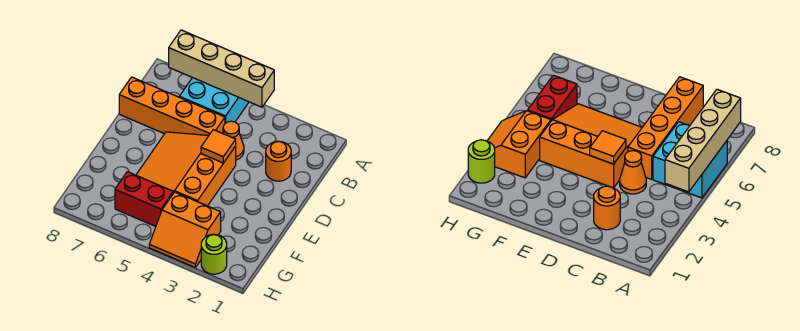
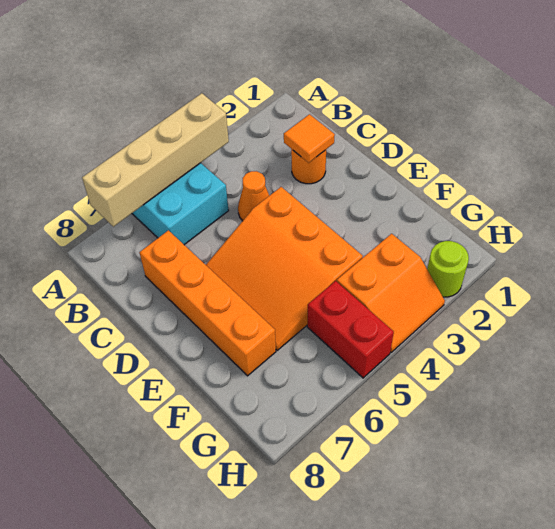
orange 1x4 brick [119,77,225,135] -> orange 1x4 brick turned to [140,230,276,376]
orange 1x1 tile [201,130,236,163] -> orange 1x1 tile moved to [284,114,335,163]
red 1x2 brick [115,172,173,226] -> red 1x2 brick turned to [307,281,394,378]

